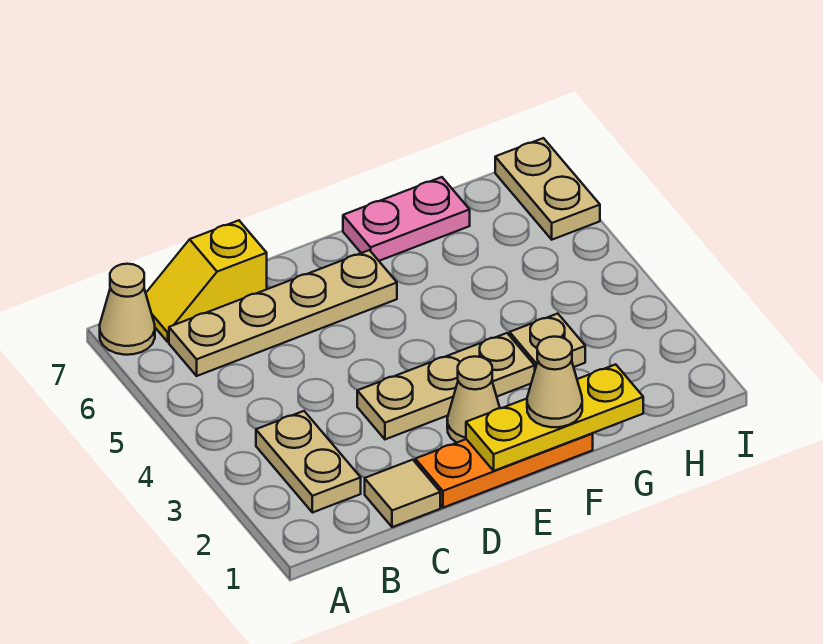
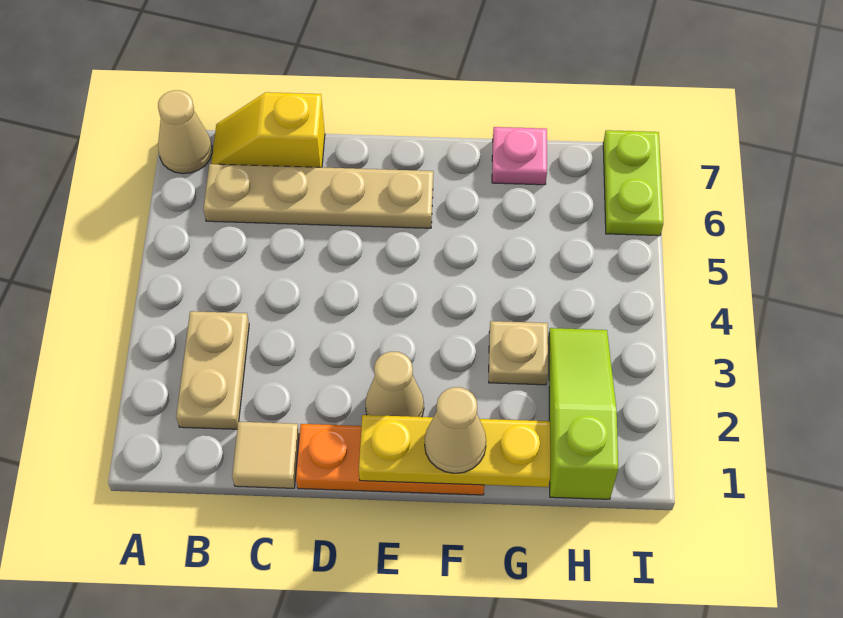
tan 1x3 plate [357,333,535,439] -> none
pink 1x2 plate [343,177,470,261] -> pink 1x1 plate [492,127,547,185]
none -> lime 1x3 slope [549,328,618,499]
tan 1x2 plate [495,138,600,240] -> lime 1x2 plate [603,130,663,236]

